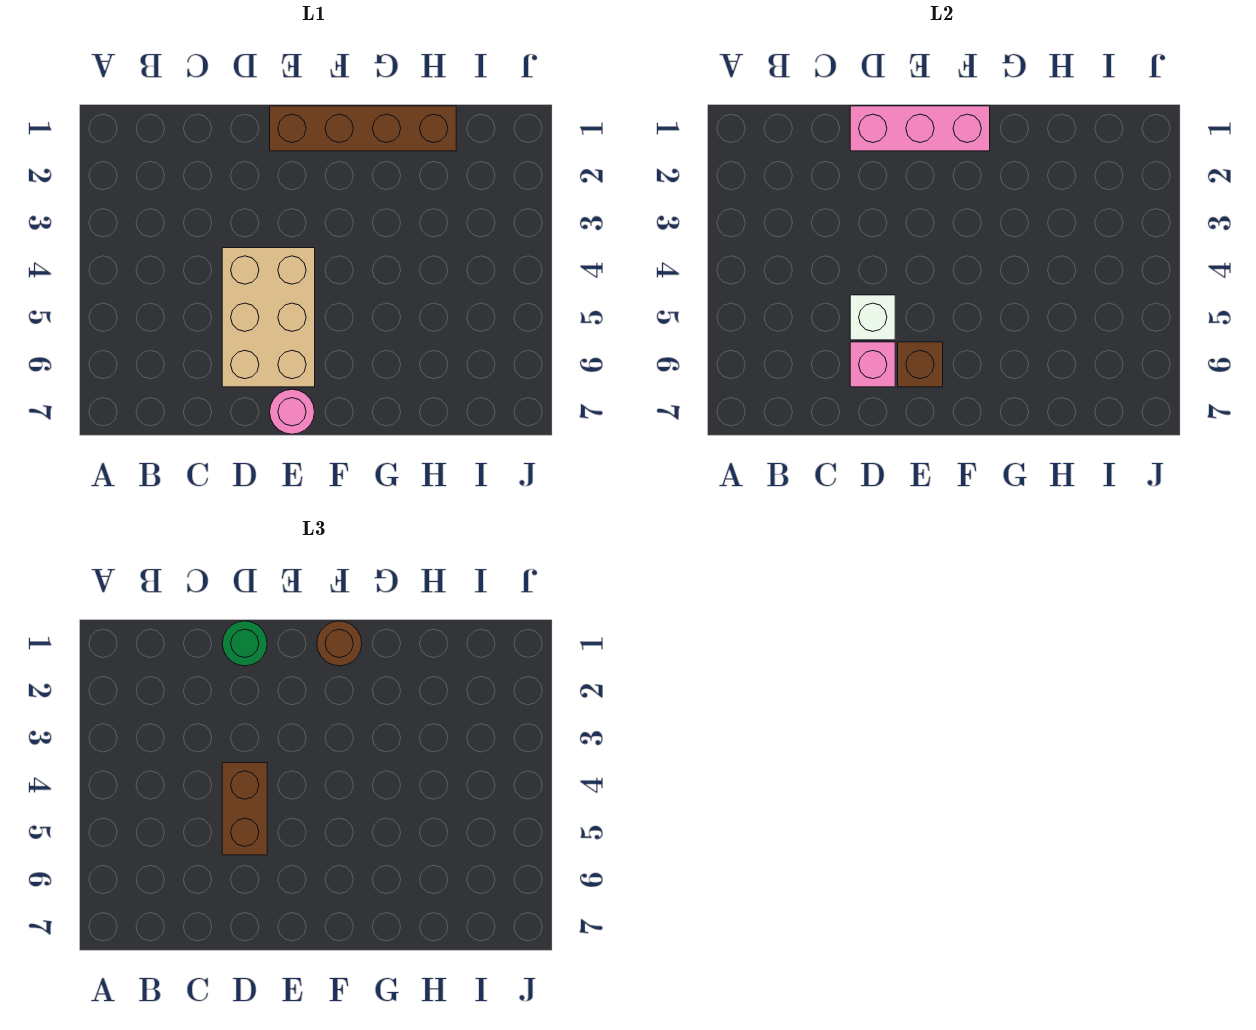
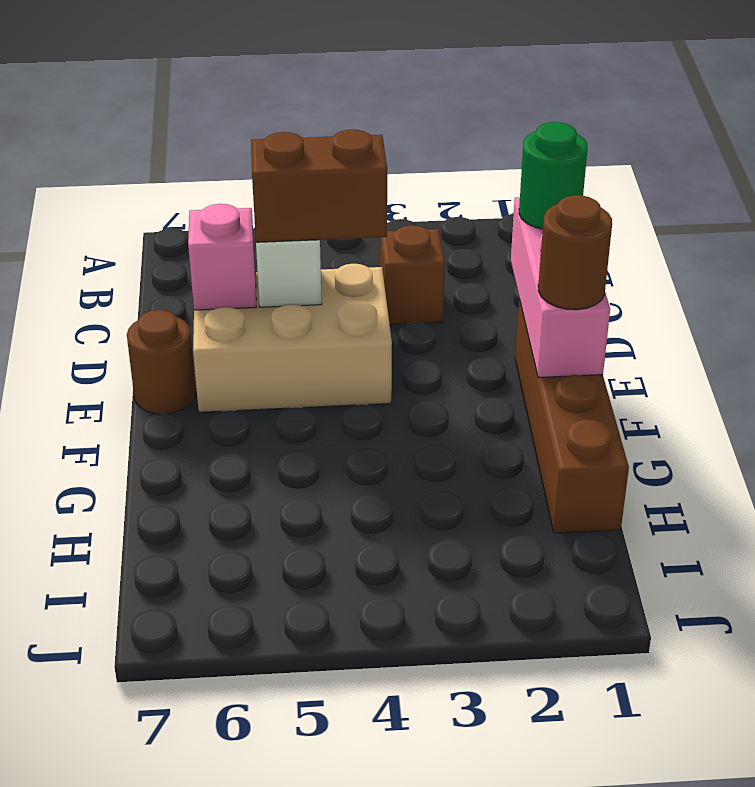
brown 1x1 brick [898,342,943,387] -> brown 1x1 brick moved to [380,225,445,325]
pink 1x1 round brick [270,389,315,434] -> brown 1x1 round brick [127,310,196,414]

